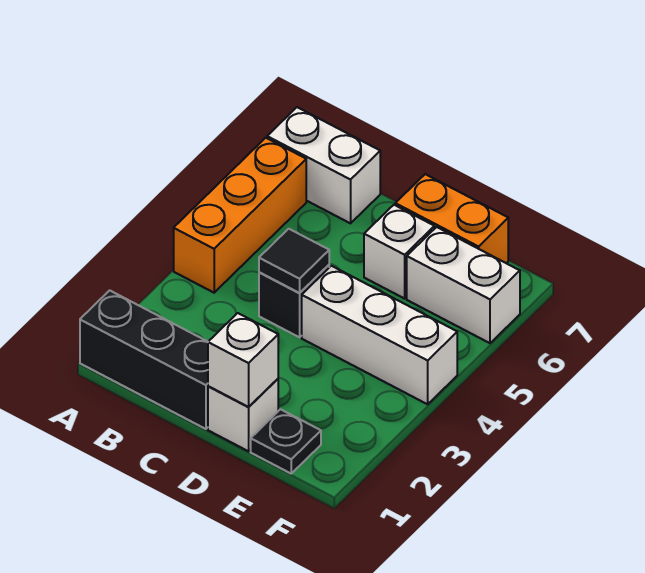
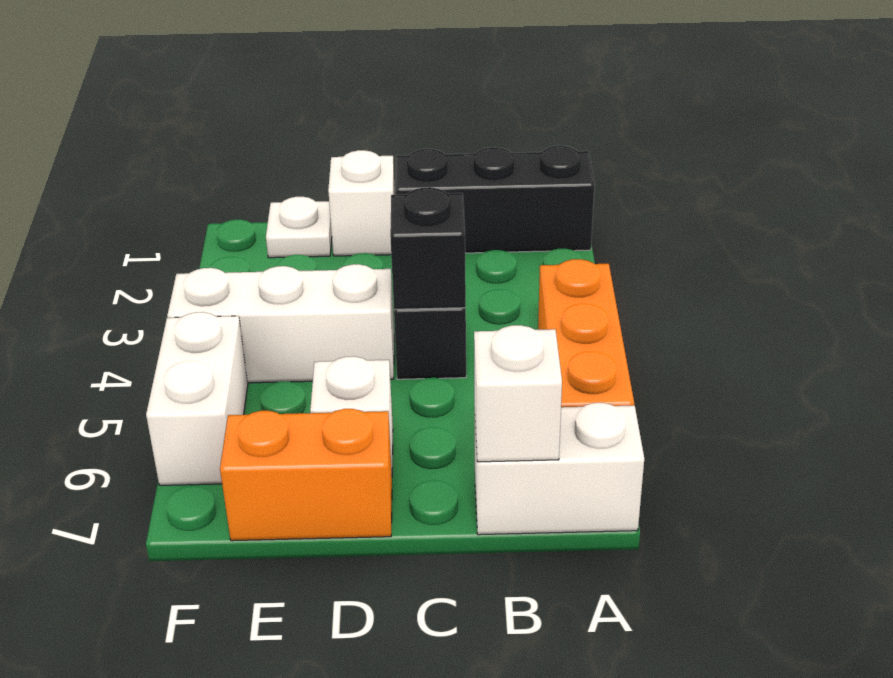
black 1x1 tile [259,229,329,293] -> black 1x1 brick [390,187,466,309]
white 1x1 brick [208,313,278,407] -> white 1x1 brick moved to [474,325,562,462]
black 1x1 plate [251,409,321,473] -> white 1x1 plate [266,197,332,258]
white 1x2 brick [407,227,520,343] -> white 1x2 brick turned to [146,312,248,485]

